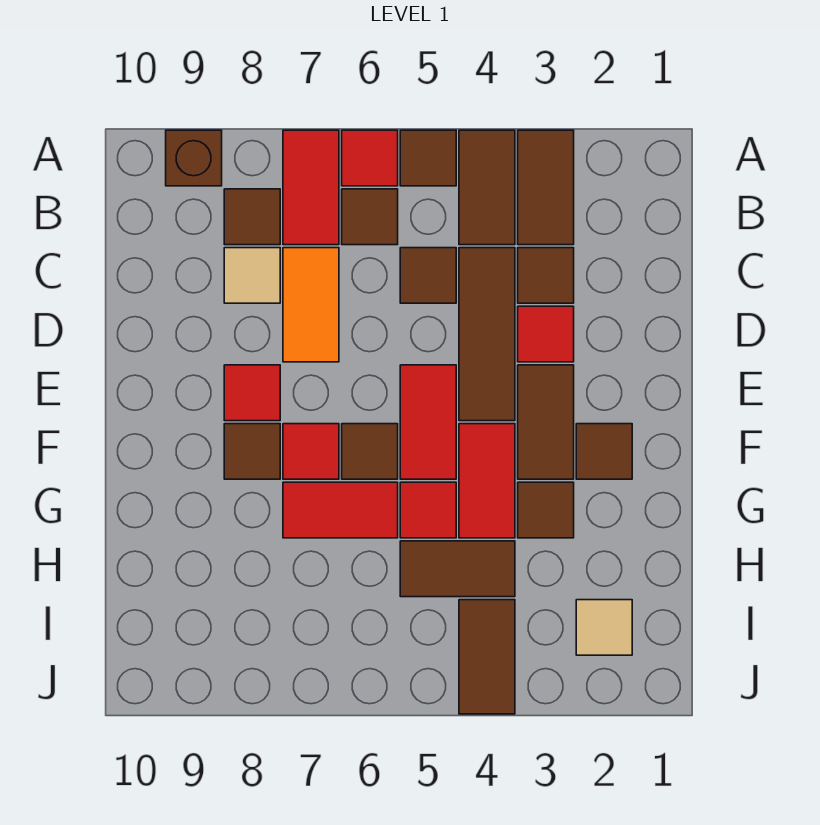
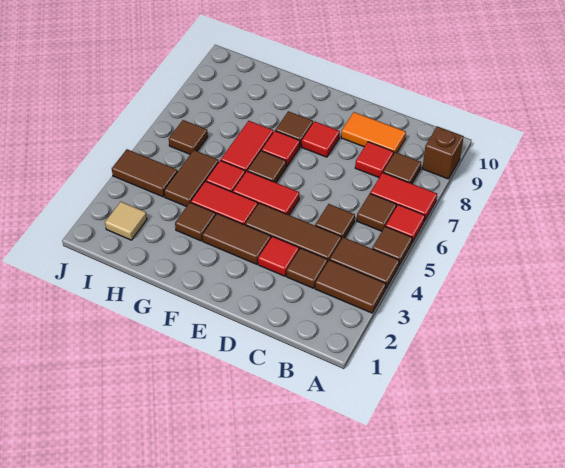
orange 1x2 tile [283,248,339,362] -> orange 1x2 tile moved to [341,112,406,153]
tan 1x1 tile [224,248,280,303] -> red 1x1 tile [355,142,394,177]
brown 1x1 tile [576,424,632,479] -> brown 1x1 tile moved to [169,120,208,154]

